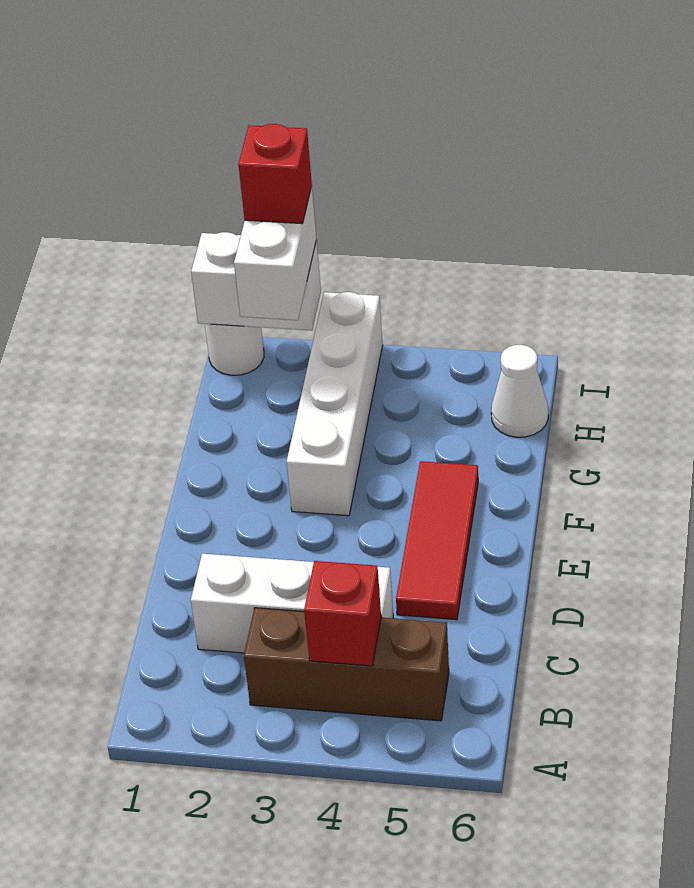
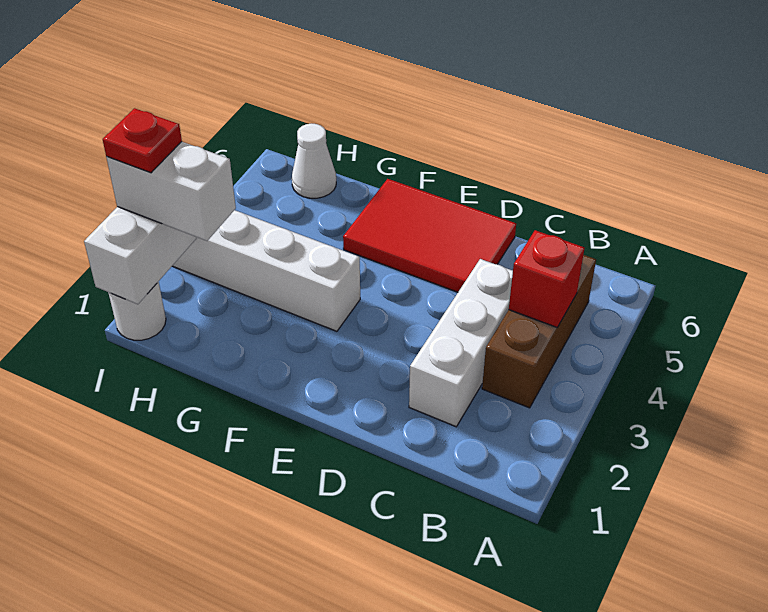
red 1x3 tile [396,461,478,620] -> red 2x3 tile [343,179,516,292]
red 1x1 brick [238,124,312,224] -> red 1x1 plate [102,108,182,173]

